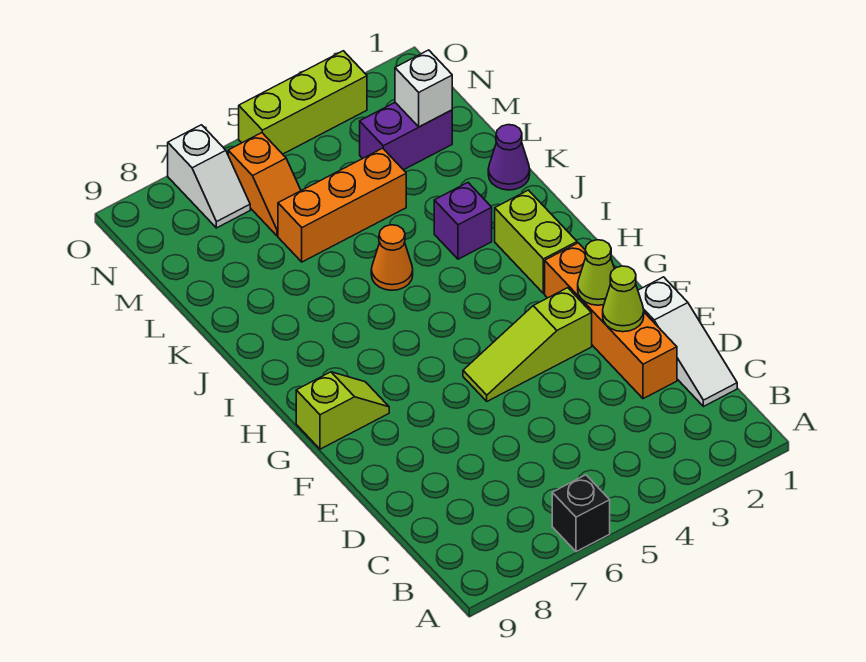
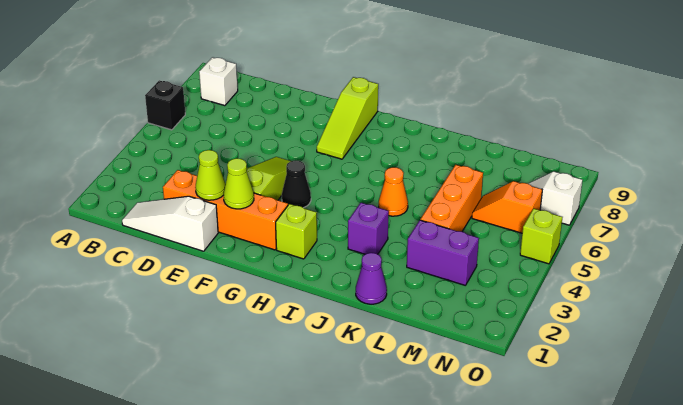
none -> black 1x1 cone [282,160,311,208]
lime 1x2 slope [296,372,389,449] -> lime 1x3 slope [317,77,378,159]
lime 1x2 brick [495,190,577,293] -> lime 1x1 brick [276,204,317,259]
purple 1x2 brick [360,103,452,170] -> purple 1x2 brick turned to [407,220,479,285]
white 1x1 brick [395,50,452,127] -> white 1x1 brick moved to [199,57,238,106]
lime 1x3 brick [239,51,367,154] -> lime 1x1 brick [520,209,562,264]

